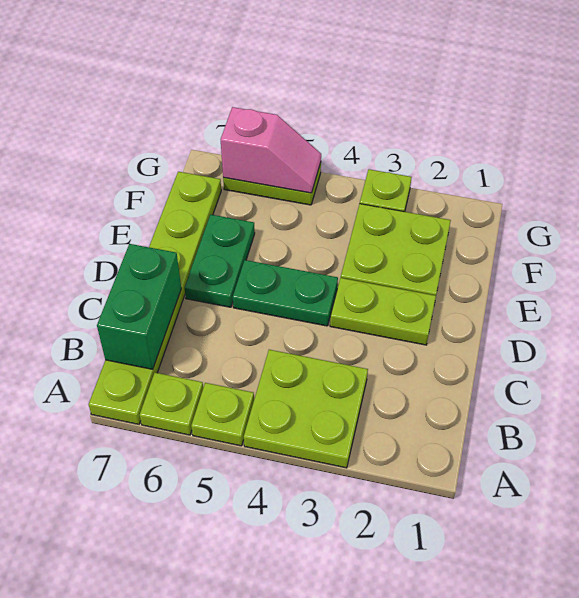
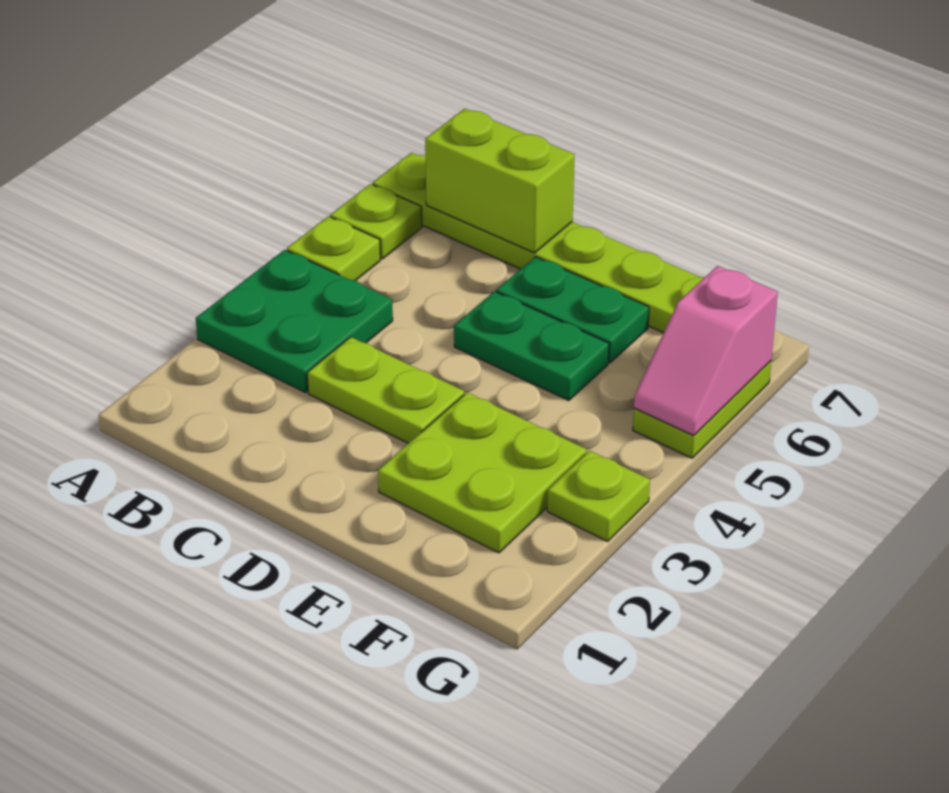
lime 2x2 plate [244,350,368,468] -> green 2x2 plate [196,250,393,393]
green 1x2 brick [97,244,181,369] -> lime 1x2 brick [425,109,574,253]
lime 1x2 plate [330,278,436,345] -> lime 1x2 plate turned to [307,337,464,443]
green 1x2 plate [233,260,338,326] -> green 1x2 plate turned to [454,292,609,401]

